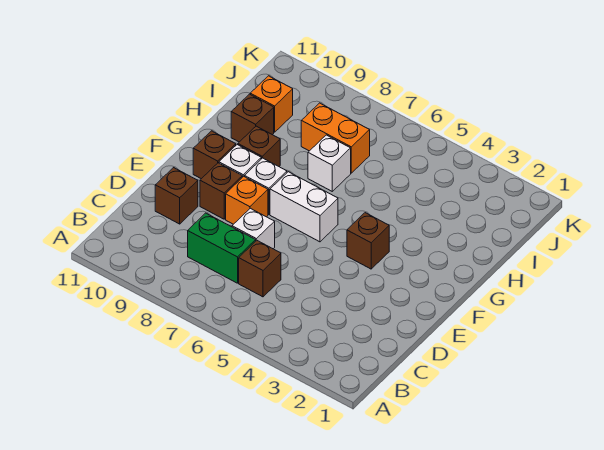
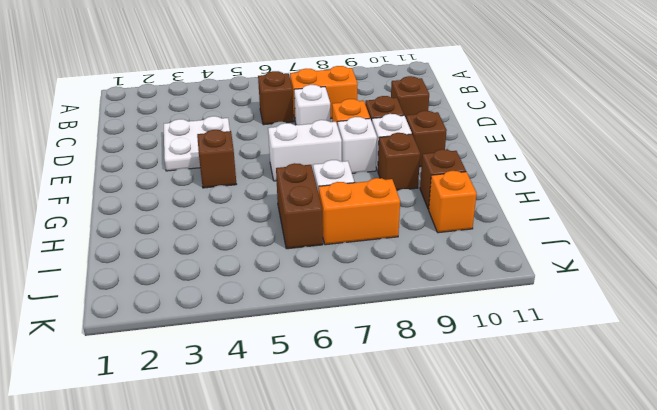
green 1x2 brick [188,213,256,283] -> orange 1x2 brick [290,66,358,119]
none -> white 2x2 plate [164,116,230,171]
none -> brown 1x2 brick [276,163,323,249]

